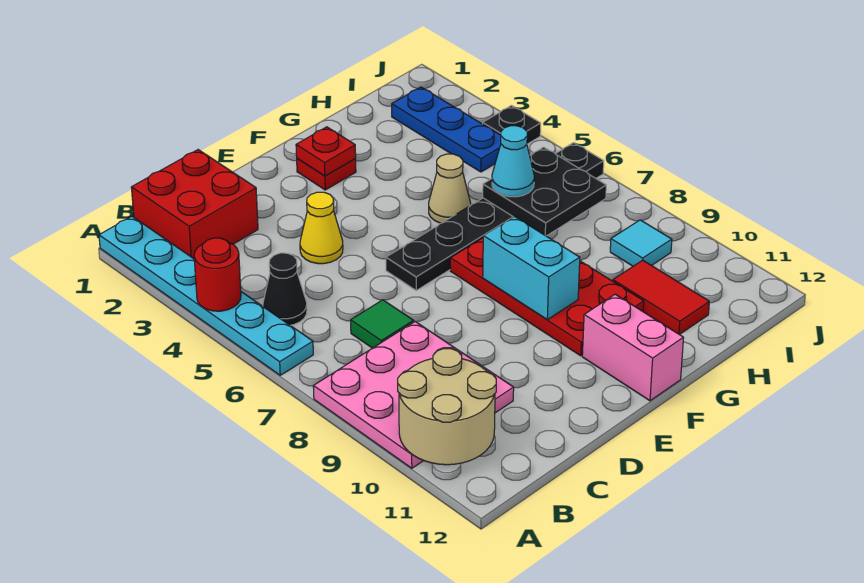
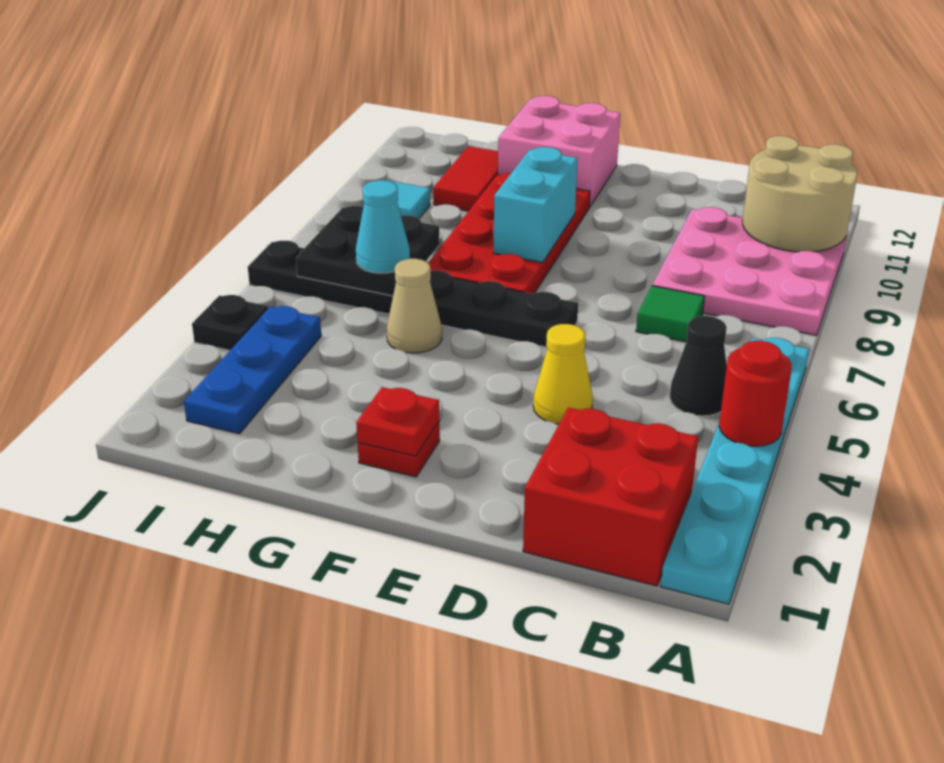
pink 1x2 brick [582,294,683,401] -> pink 2x2 brick [498,96,620,207]

